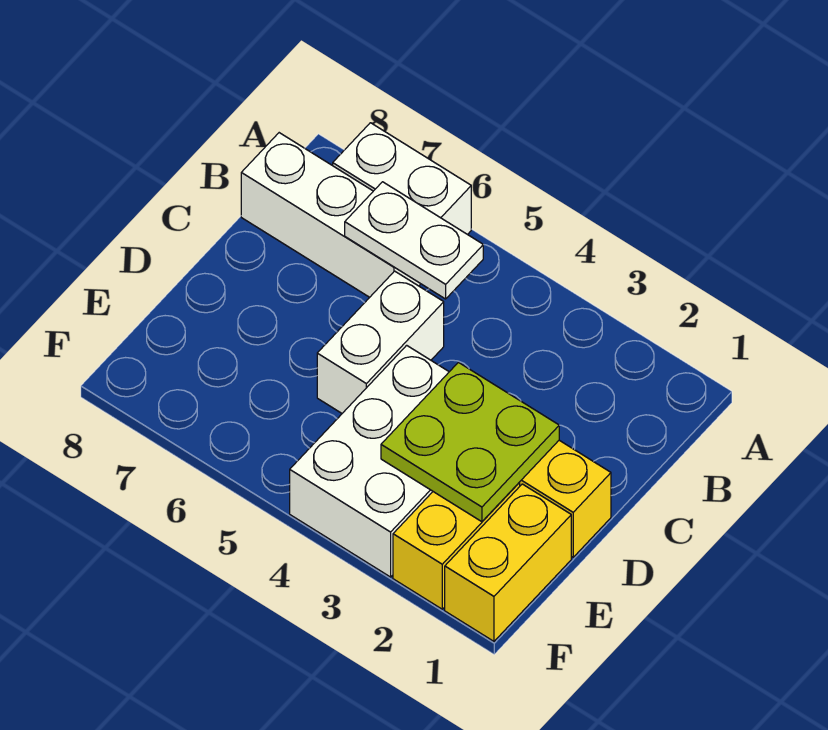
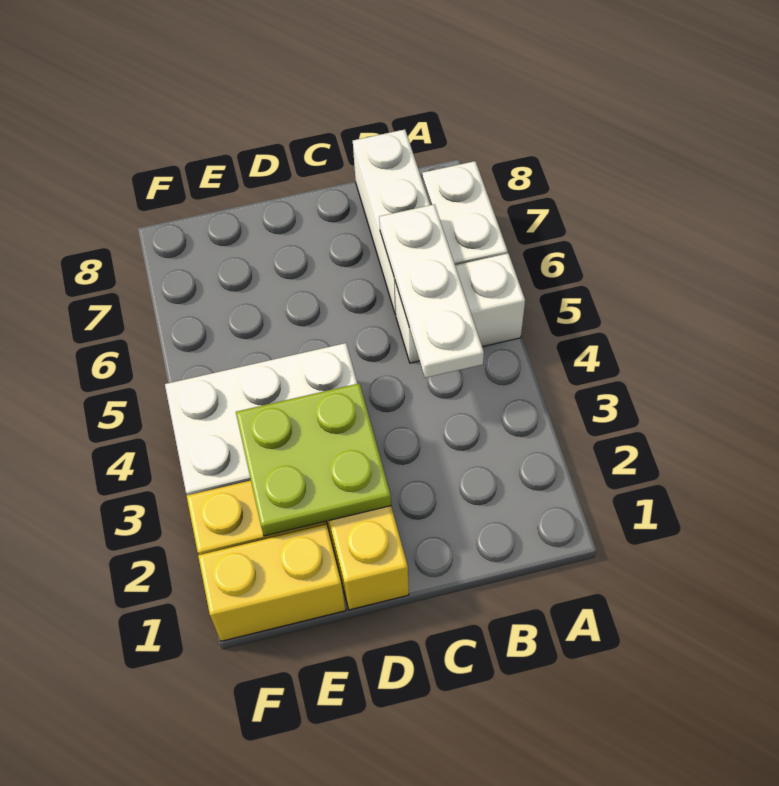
white 1x2 plate [345,182,483,299] -> white 1x3 plate [379,204,484,378]
white 1x2 brick [317,271,444,413] -> white 1x2 brick moved to [395,253,525,363]

